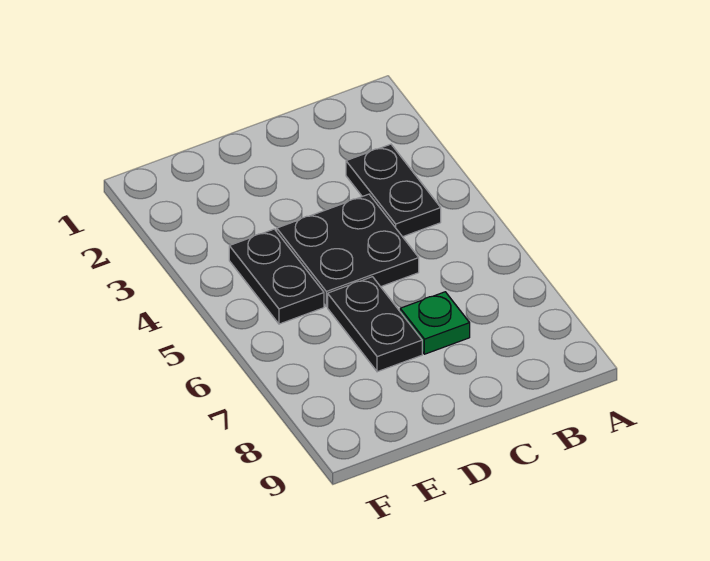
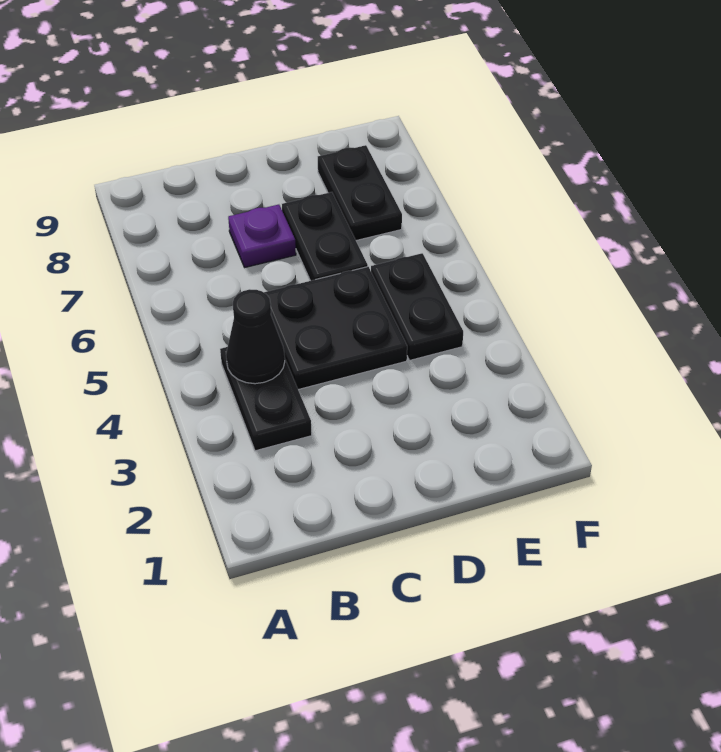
none -> black 1x1 cone [226,289,285,384]
green 1x1 plate [400,292,470,354] -> purple 1x1 plate [228,205,296,267]
none -> black 1x2 plate [318,145,402,241]

